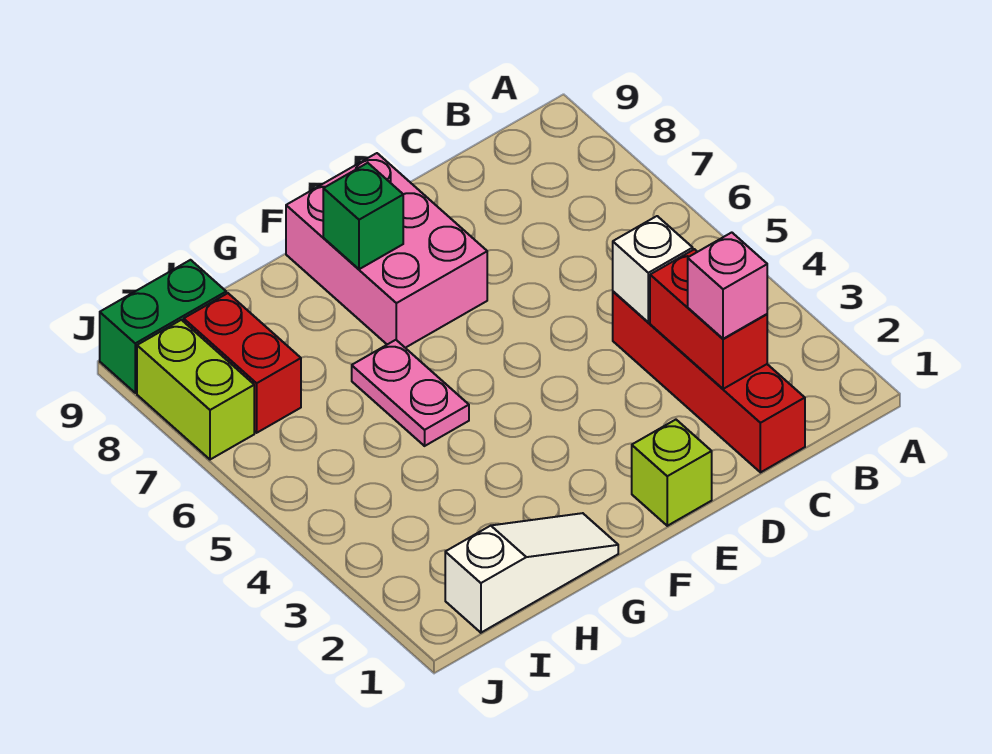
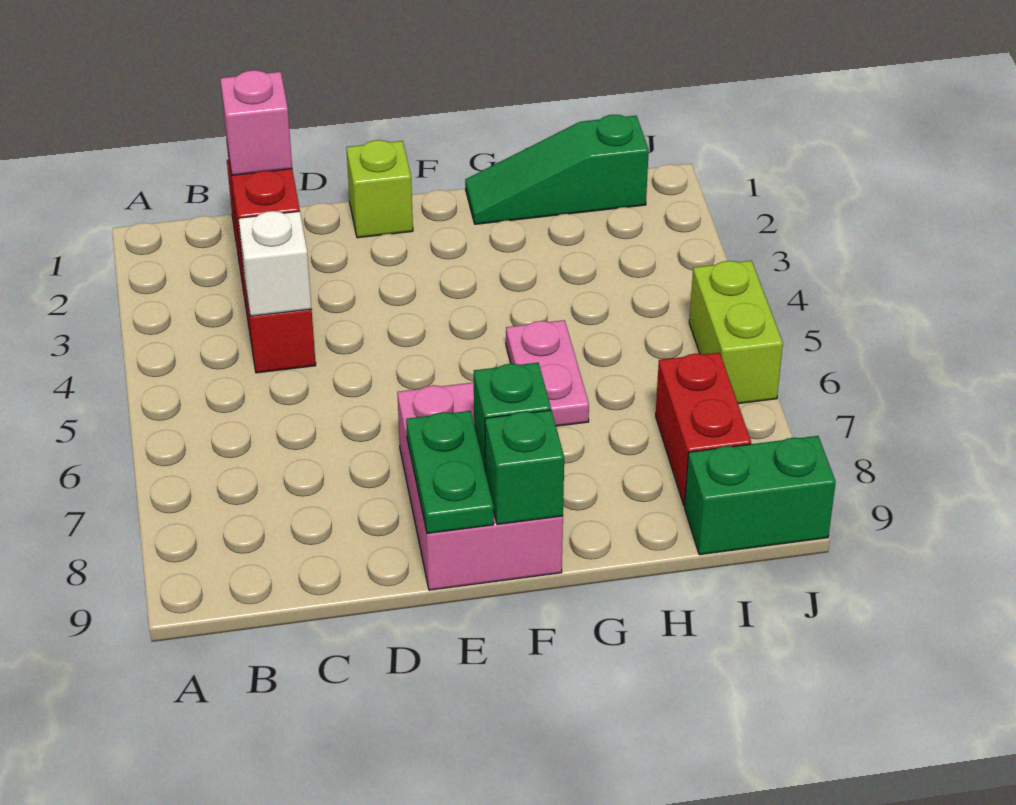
none -> green 1x2 plate [406,411,494,534]
none -> green 1x1 brick [485,410,564,525]
white 1x3 slope [445,513,618,633] -> green 1x3 slope [465,115,649,224]
lime 1x2 brick [137,320,254,460] -> lime 1x2 brick moved to [689,261,783,404]

